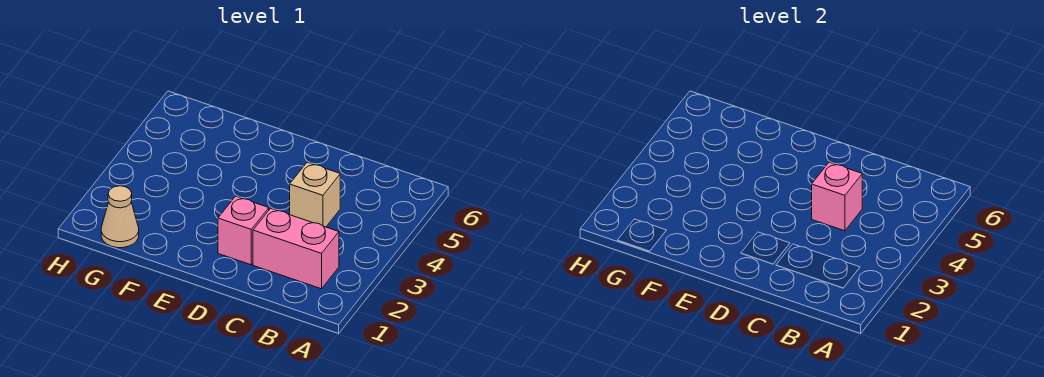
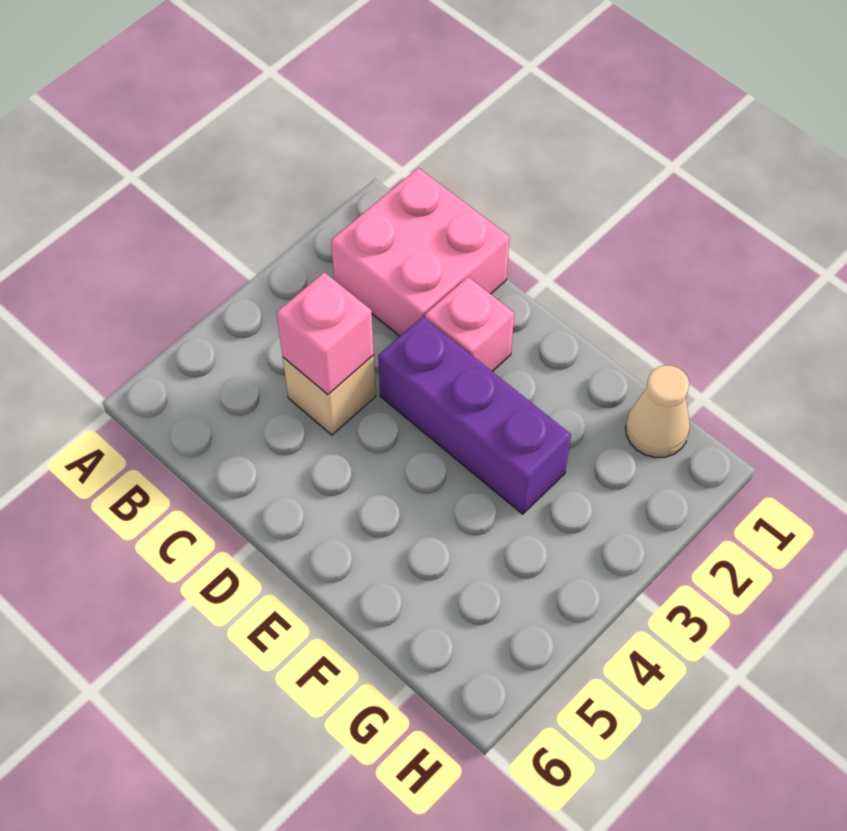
pink 1x2 brick [253,208,339,289] -> pink 2x2 brick [331,168,510,336]
none -> purple 1x3 brick [378,316,571,514]

